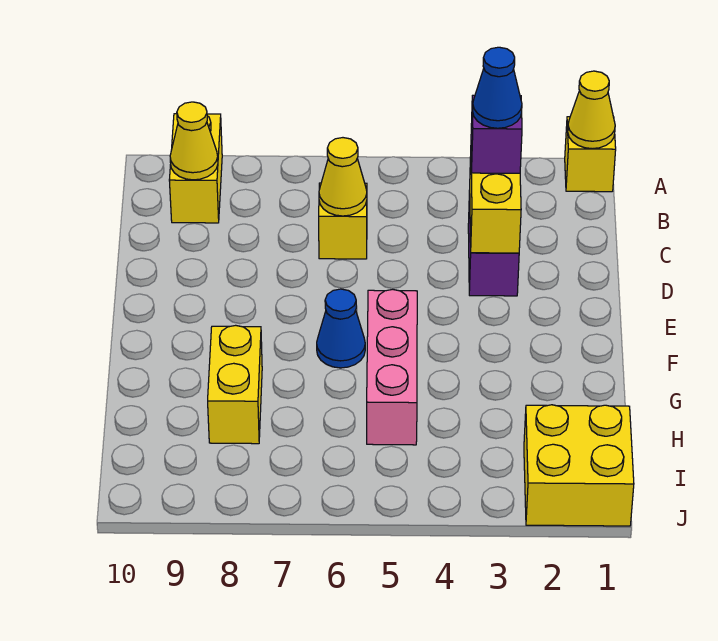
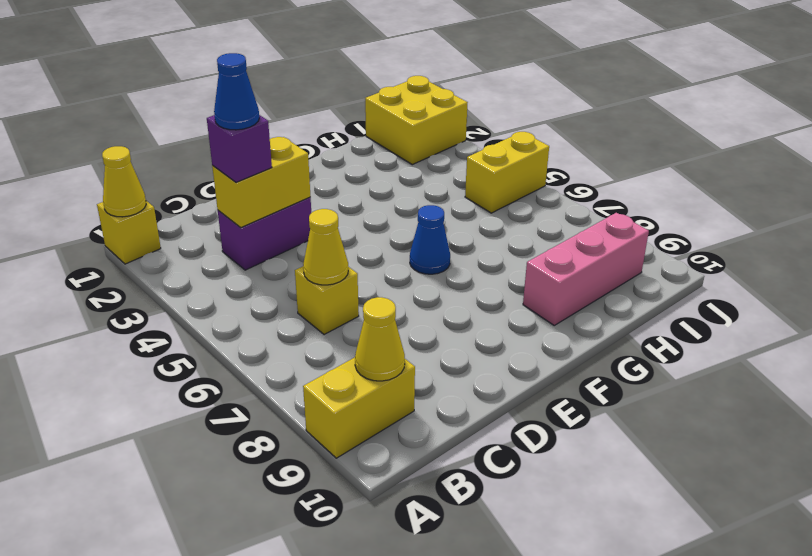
pink 1x3 brick [367,289,417,445] -> pink 1x3 brick moved to [523,213,649,325]
yellow 1x2 brick [208,325,262,444] -> yellow 1x2 brick moved to [465,132,549,213]

